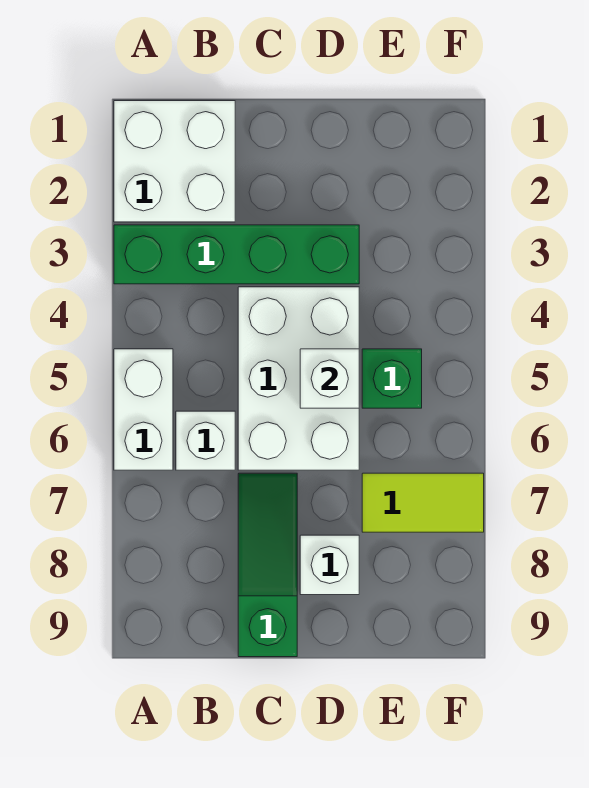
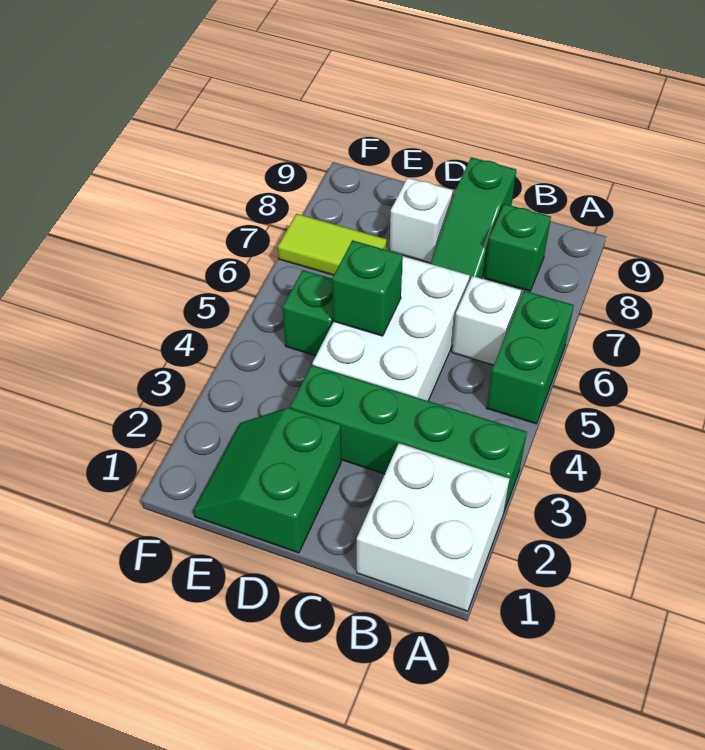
white 1x2 brick [114,349,173,470] -> green 1x2 brick [487,291,574,424]
none -> green 1x1 brick [484,204,551,291]
none -> green 2x2 slope [193,408,341,553]
white 1x1 brick [300,349,359,408] -> green 1x1 brick [332,240,403,336]

